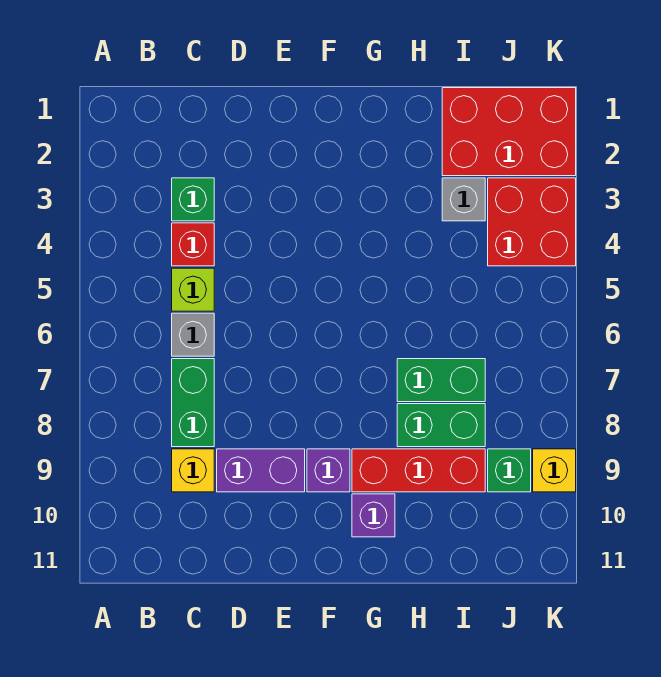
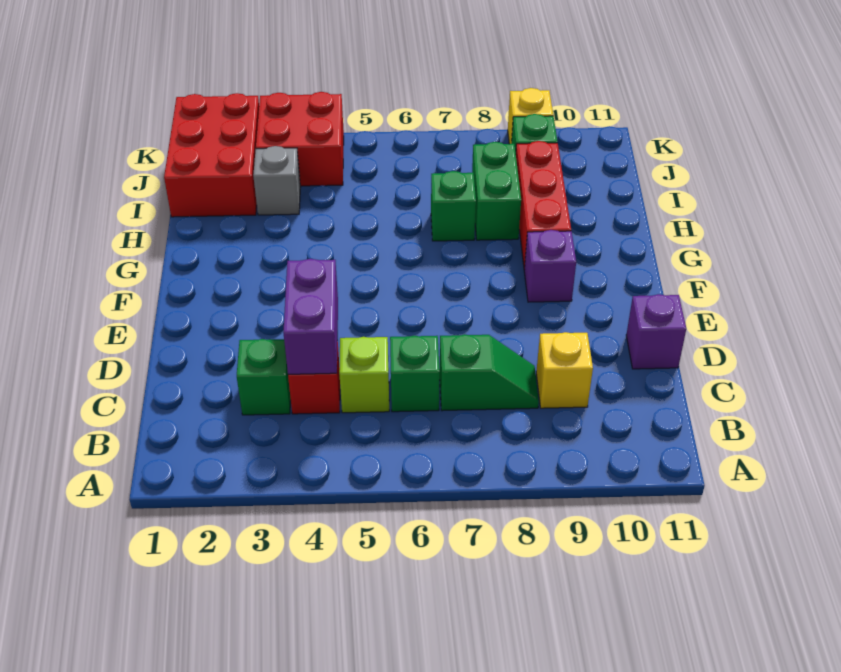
grey 1x1 brick [172,313,214,356] -> green 1x1 brick [390,336,440,412]
green 1x2 brick [172,359,214,447] -> green 1x2 slope [440,334,539,411]
purple 1x2 brick [217,449,305,492] -> purple 1x2 brick moved to [283,259,338,374]
purple 1x1 brick [352,494,395,537] -> purple 1x1 brick moved to [626,294,686,369]
green 1x2 brick [397,359,485,402] -> green 1x1 brick [431,171,476,241]

